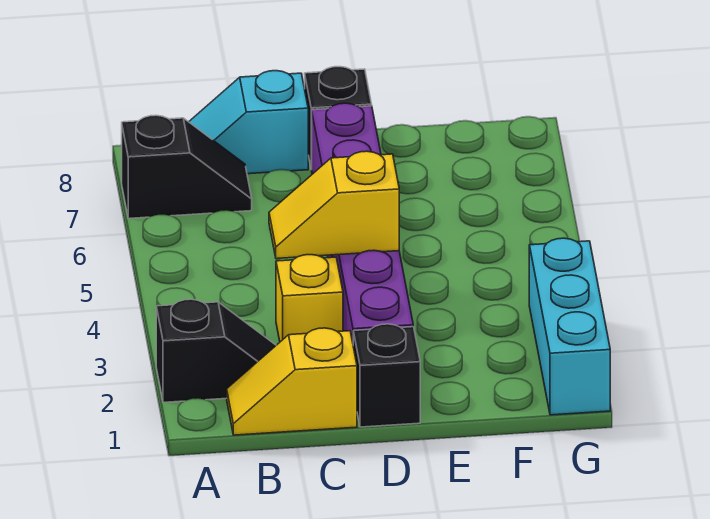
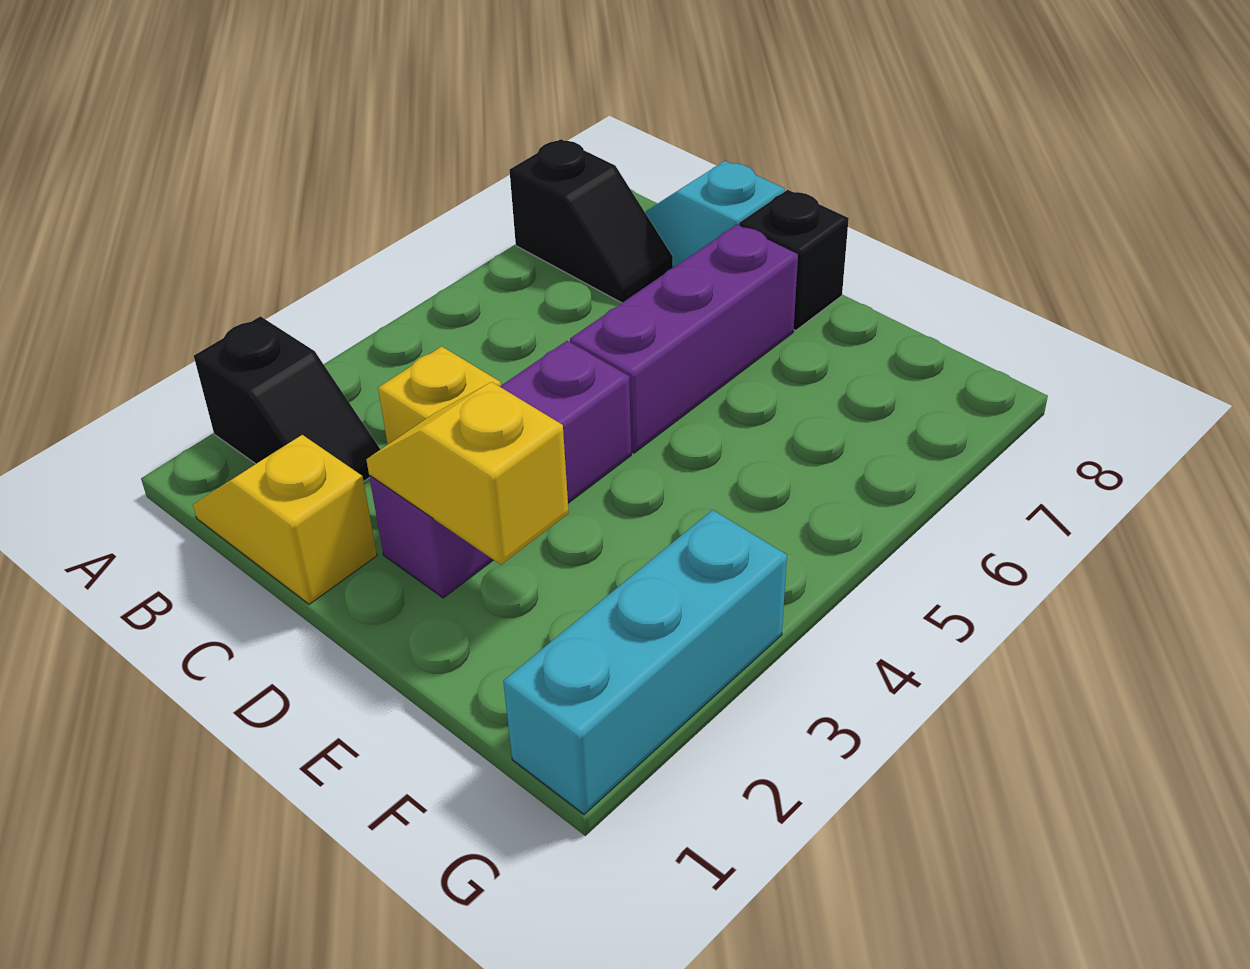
yellow 1x2 slope [269,151,399,259] -> yellow 1x2 slope moved to [366,382,569,565]
black 1x1 brick [353,324,420,427] -> none

